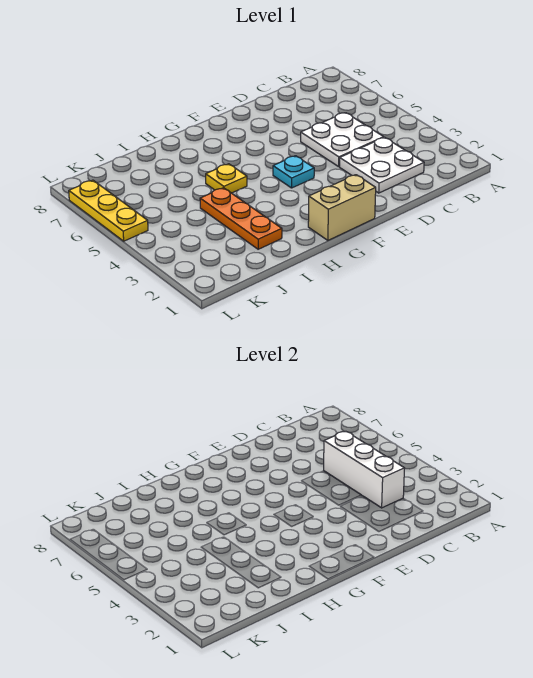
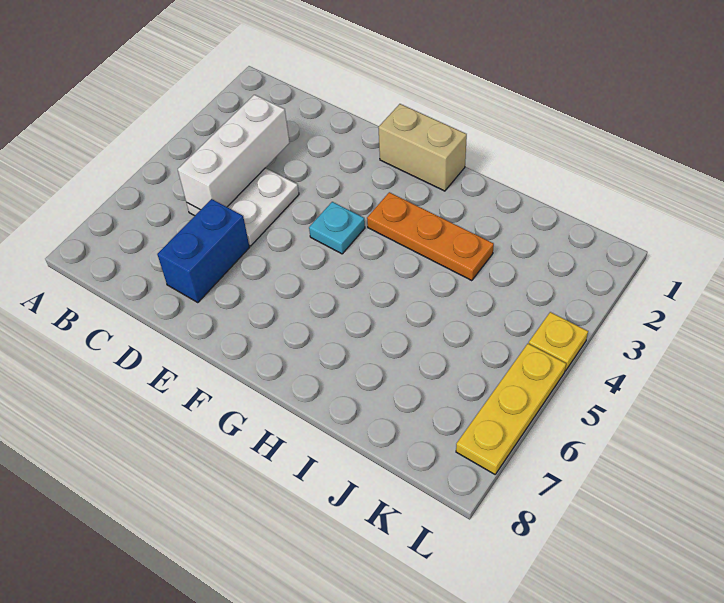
white 2x2 plate [340,137,424,193] -> none
none -> blue 1x2 brick [157,199,250,303]
yellow 1x1 plate [206,164,247,193] -> yellow 1x1 plate moved to [529,312,588,371]
orange 1x3 plate [200,188,282,249] -> orange 1x3 plate turned to [367,192,494,281]

